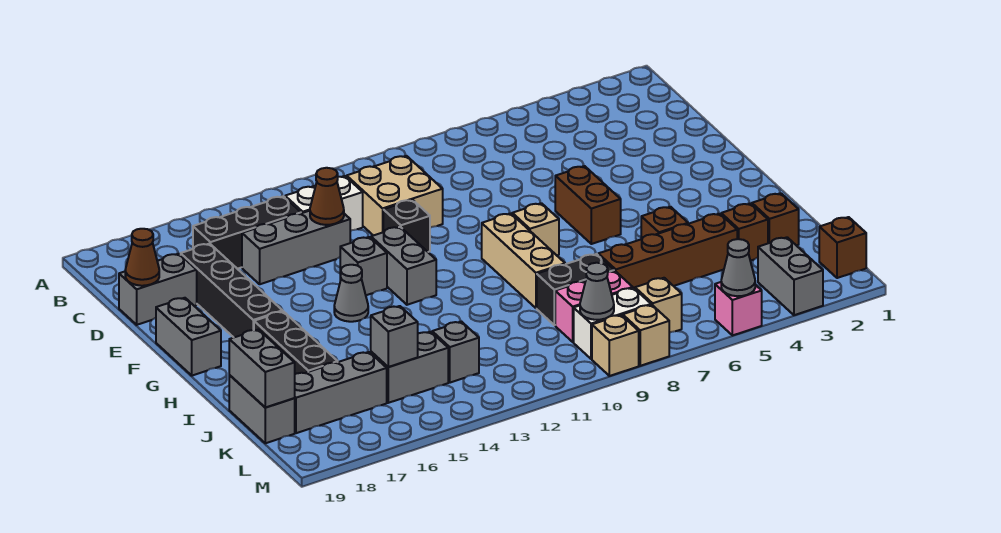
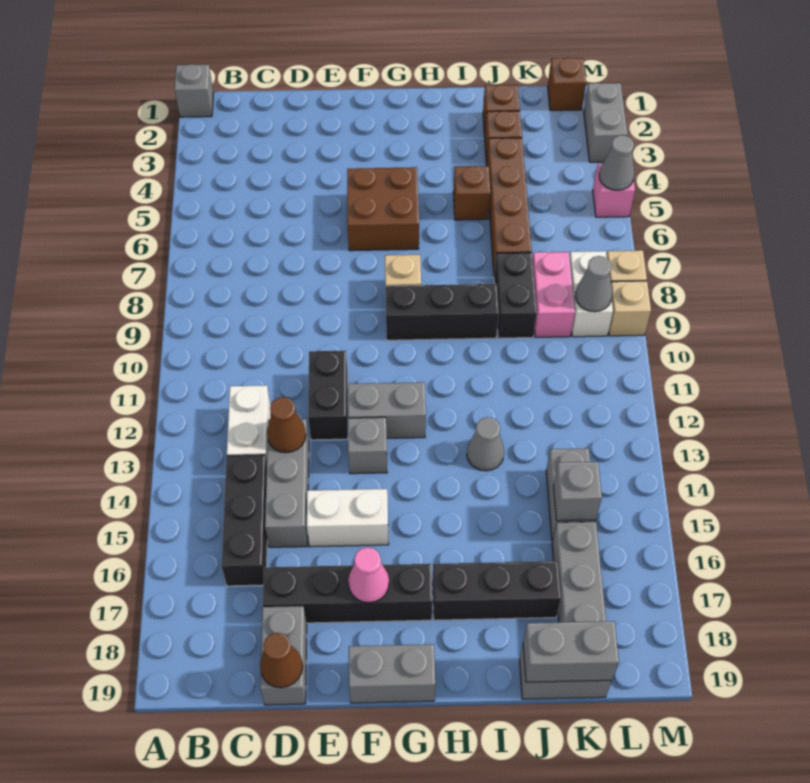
tan 2x2 brick [347,156,443,236] -> none
black 1x1 brick [383,200,430,252] -> black 1x2 brick [308,351,348,440]
none -> white 1x2 brick [307,489,389,547]
brown 1x2 brick [555,166,621,244] -> brown 2x2 brick [347,167,419,251]
none -> pink 1x1 cone [348,547,389,603]
tan 1x3 brick [482,213,565,308] -> black 1x3 brick [385,284,499,340]
grey 1x1 cone [334,265,368,322] -> grey 1x1 cone moved to [467,417,504,471]
grey 1x1 brick [432,322,479,383] -> grey 1x1 brick moved to [174,64,214,117]
grey 1x2 brick [758,237,823,315] -> grey 1x2 brick turned to [584,83,628,162]
tan 1x1 brick [635,278,682,333] -> none

